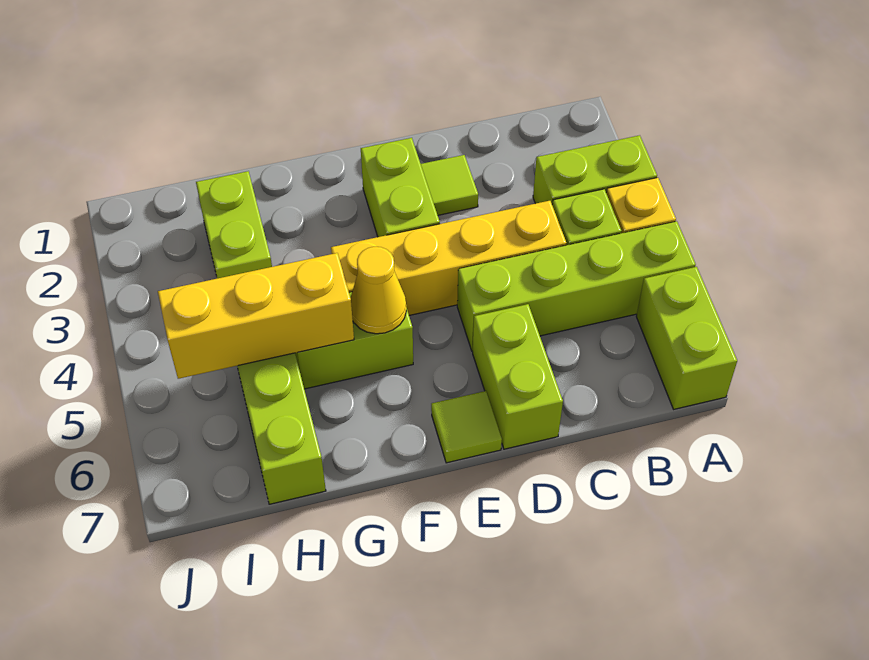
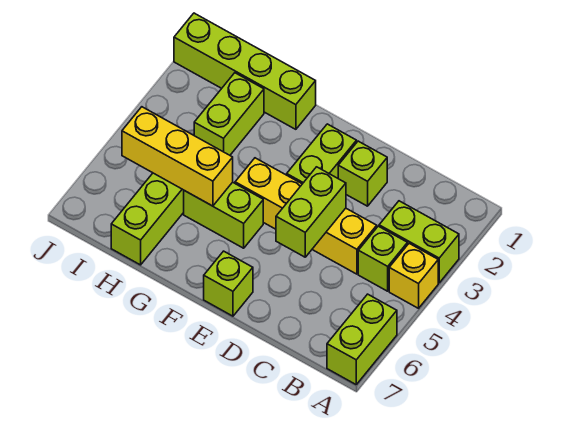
lime 1x4 brick [457,221,696,351] -> lime 1x4 brick moved to [174,13,316,129]
lime 1x1 tile [421,155,478,215] -> lime 1x1 brick [338,141,387,206]
lime 1x2 brick [473,304,563,449] -> lime 1x2 brick moved to [276,167,346,257]
lime 1x1 tile [431,391,502,463] -> lime 1x1 brick [204,251,253,316]
yellow 1x1 cone [350,247,406,334] -> none

